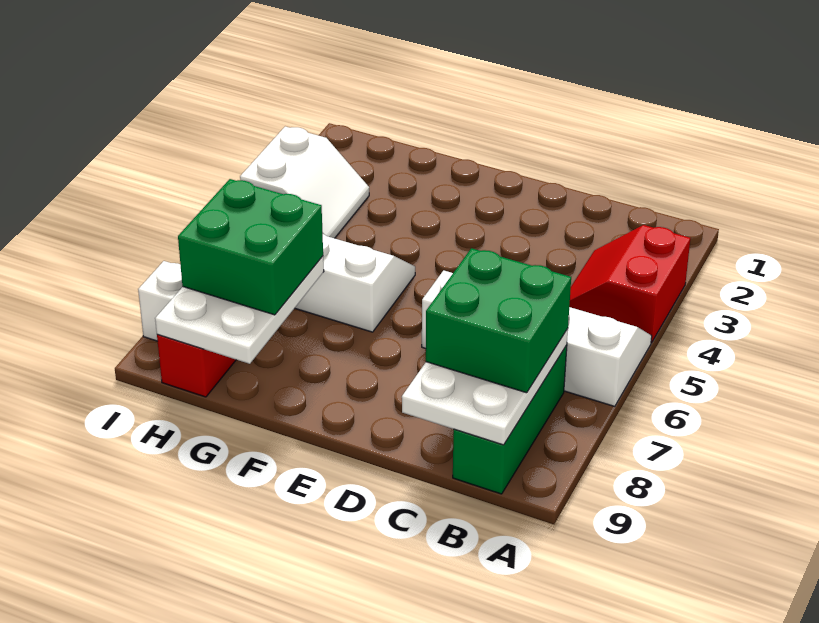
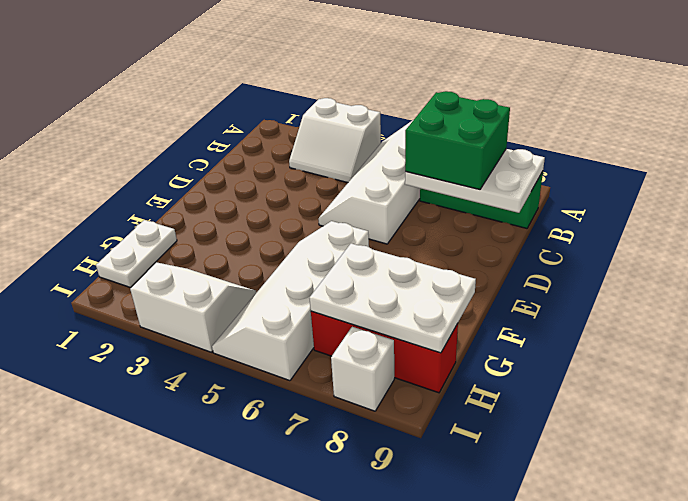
red 2x2 slope [569,225,690,343] -> white 2x2 slope [289,98,381,183]
none -> white 1x2 plate [96,220,177,287]
green 2x2 brick [178,179,323,315] -> none

